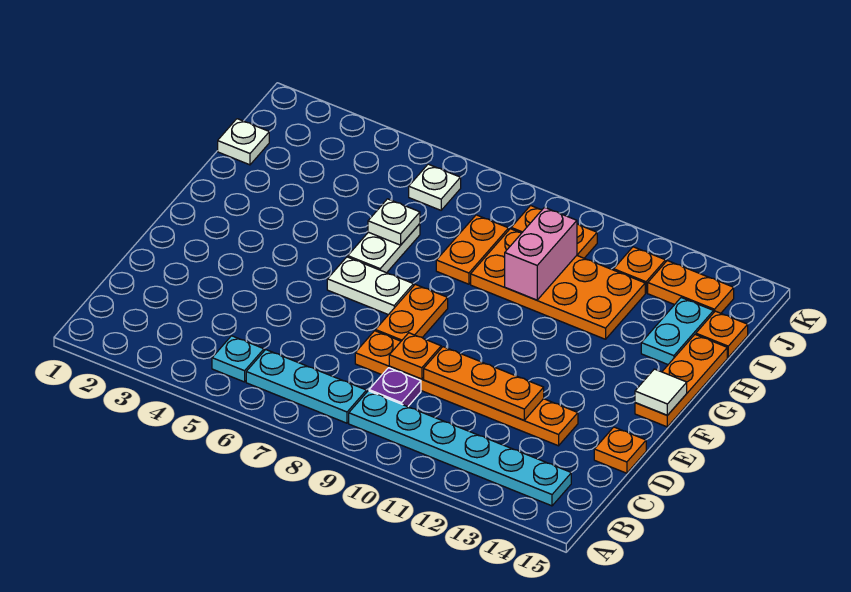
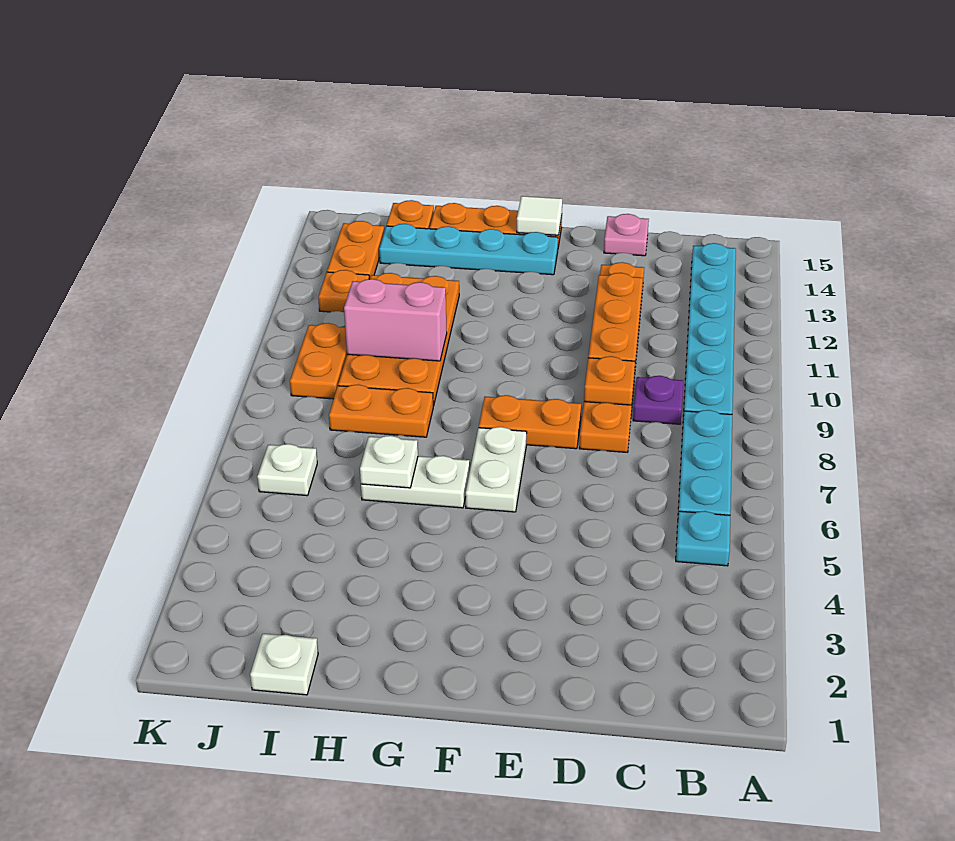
orange 1x1 plate [594,427,646,473] -> pink 1x1 plate [604,214,649,256]
cyan 1x2 plate [641,298,714,364] -> cyan 1x4 plate [379,224,558,275]

